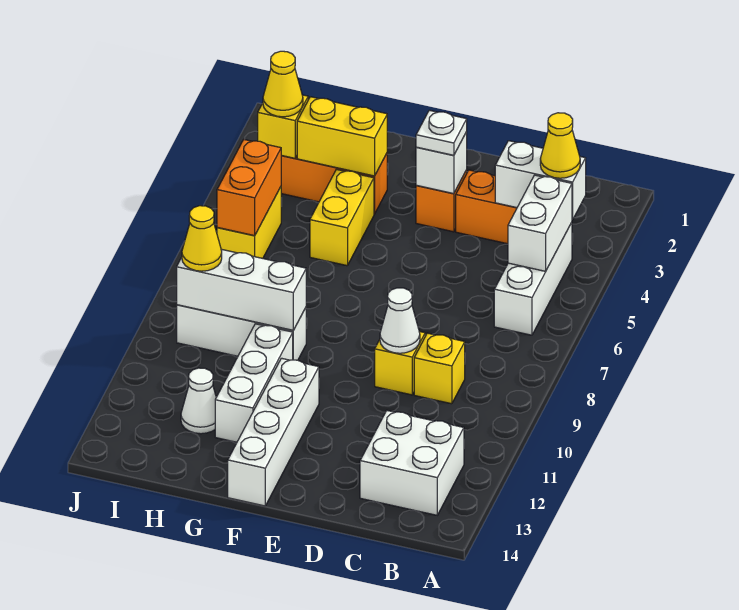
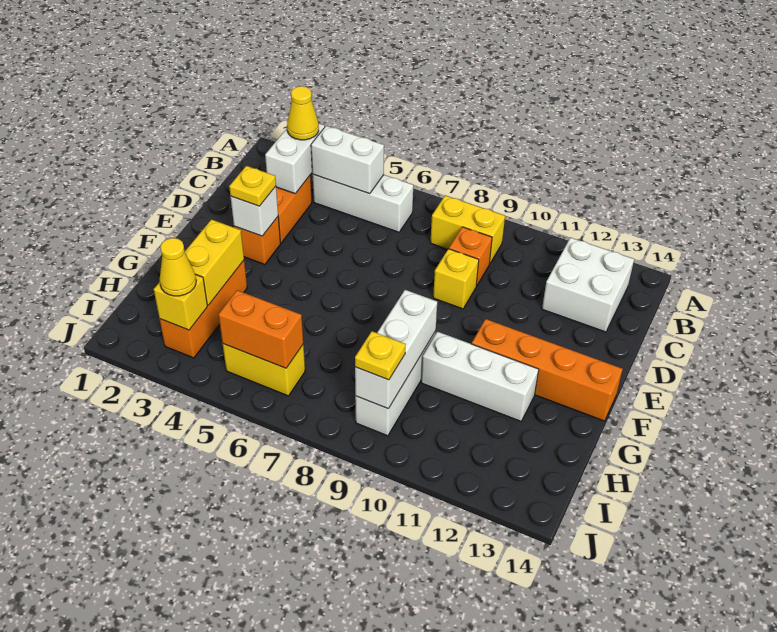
yellow 1x1 brick [414,333,465,404] -> orange 1x1 brick [449,227,492,286]
white 1x1 cone [380,288,420,353] -> none
white 1x1 plate [416,110,467,155] -> yellow 1x1 plate [229,166,276,206]
white 1x4 brick [228,358,319,506] -> orange 1x4 brick [472,319,623,421]
yellow 1x2 brick [310,169,374,266] -> yellow 1x2 brick moved to [430,196,505,264]
white 1x1 cone [181,368,216,434] -> none
yellow 1x1 cone [182,206,222,271] -> yellow 1x1 plate [355,331,406,380]

